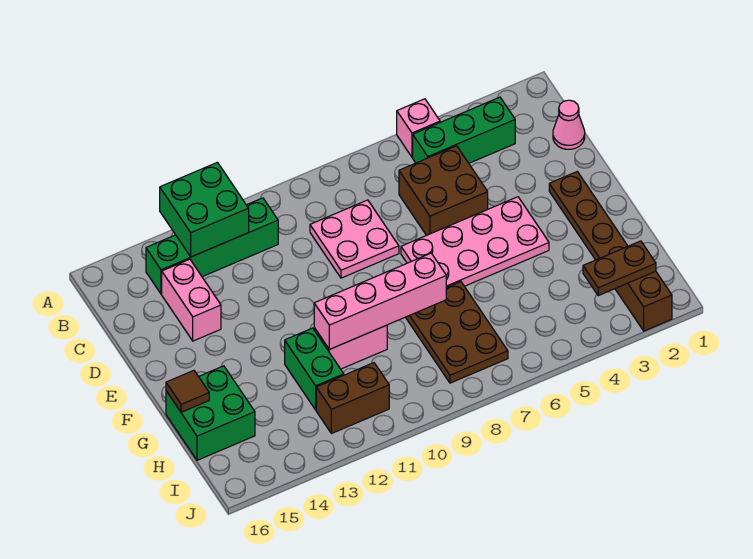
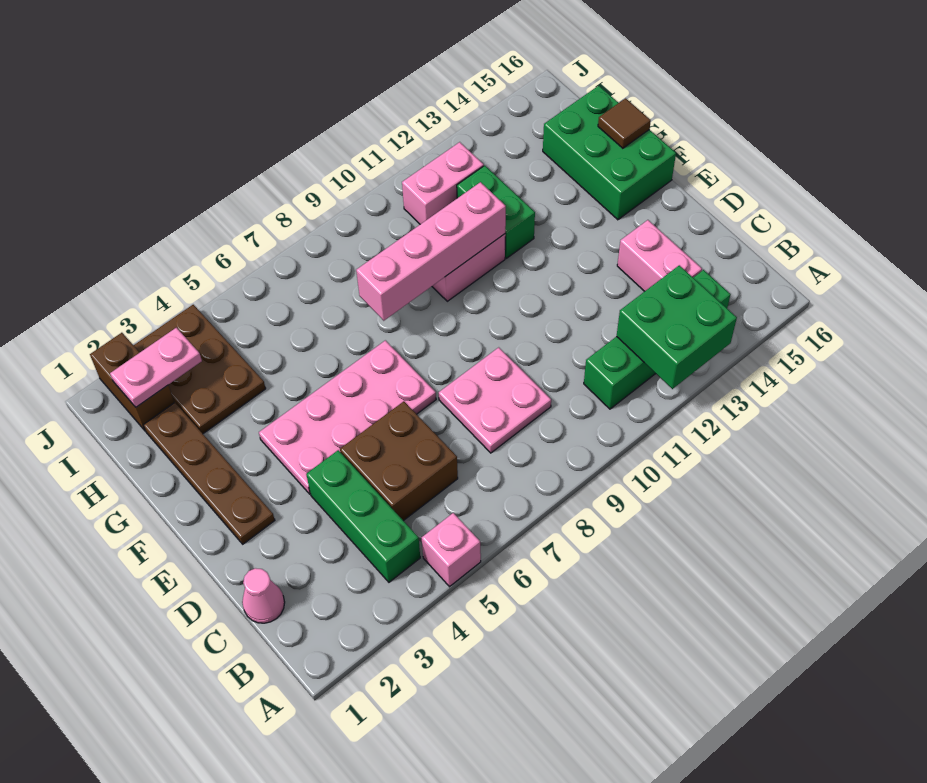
green 1x3 brick [413,97,515,163] -> green 1x3 brick turned to [306,450,420,582]
brown 2x3 plate [406,282,508,383] -> brown 2x3 plate moved to [134,305,266,434]
green 2x2 brick [166,366,255,460] -> green 2x3 brick [543,86,676,220]
brown 1x2 plate [583,241,656,296] -> pink 1x2 plate [110,327,202,407]
brown 1x2 brick [316,363,389,434] -> pink 1x2 brick [402,142,484,224]

